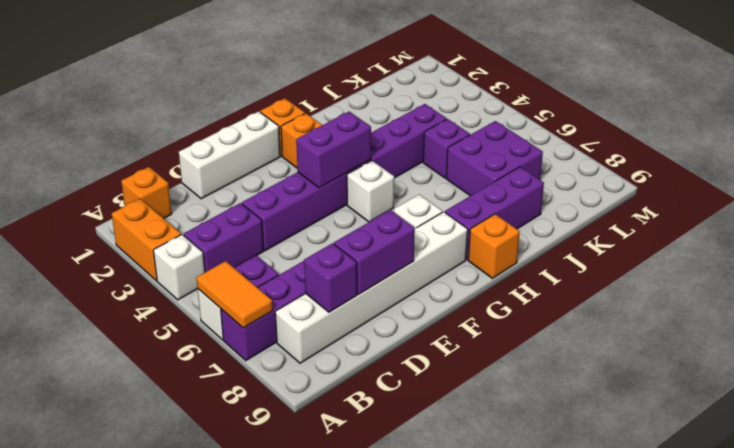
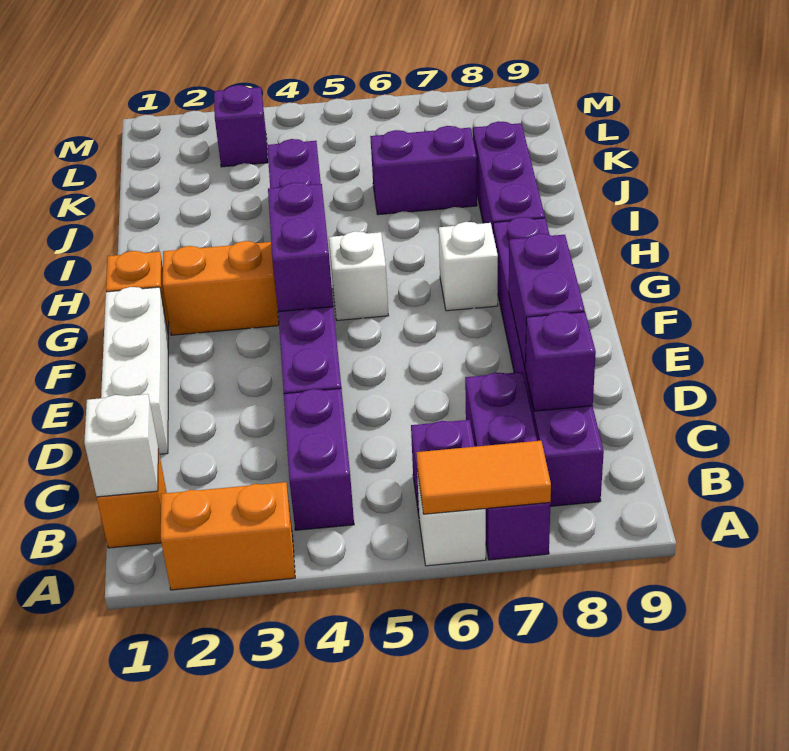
white 1x1 brick [153,235,205,300] -> white 1x1 brick moved to [84,394,158,497]
white 1x6 brick [275,212,468,363] -> purple 1x6 brick [493,217,604,506]
orange 1x1 brick [468,214,520,278] -> none
purple 1x1 brick [423,119,470,178] -> purple 1x1 brick moved to [214,85,268,167]
purple 2x2 brick [446,121,543,196] -> purple 1x2 brick [370,126,477,215]

